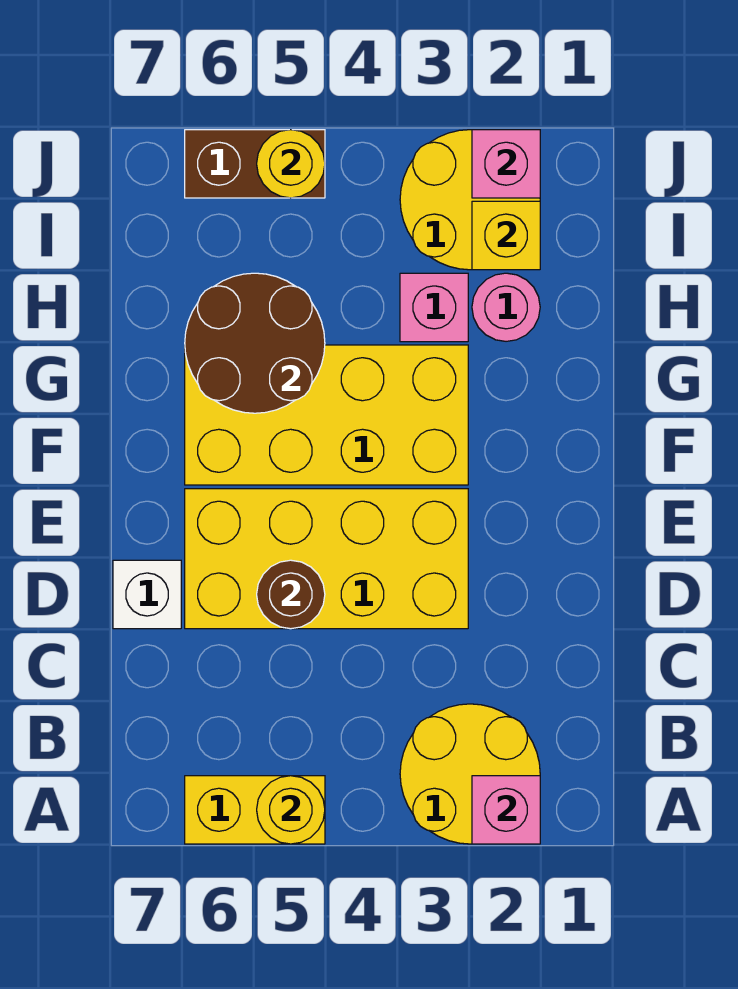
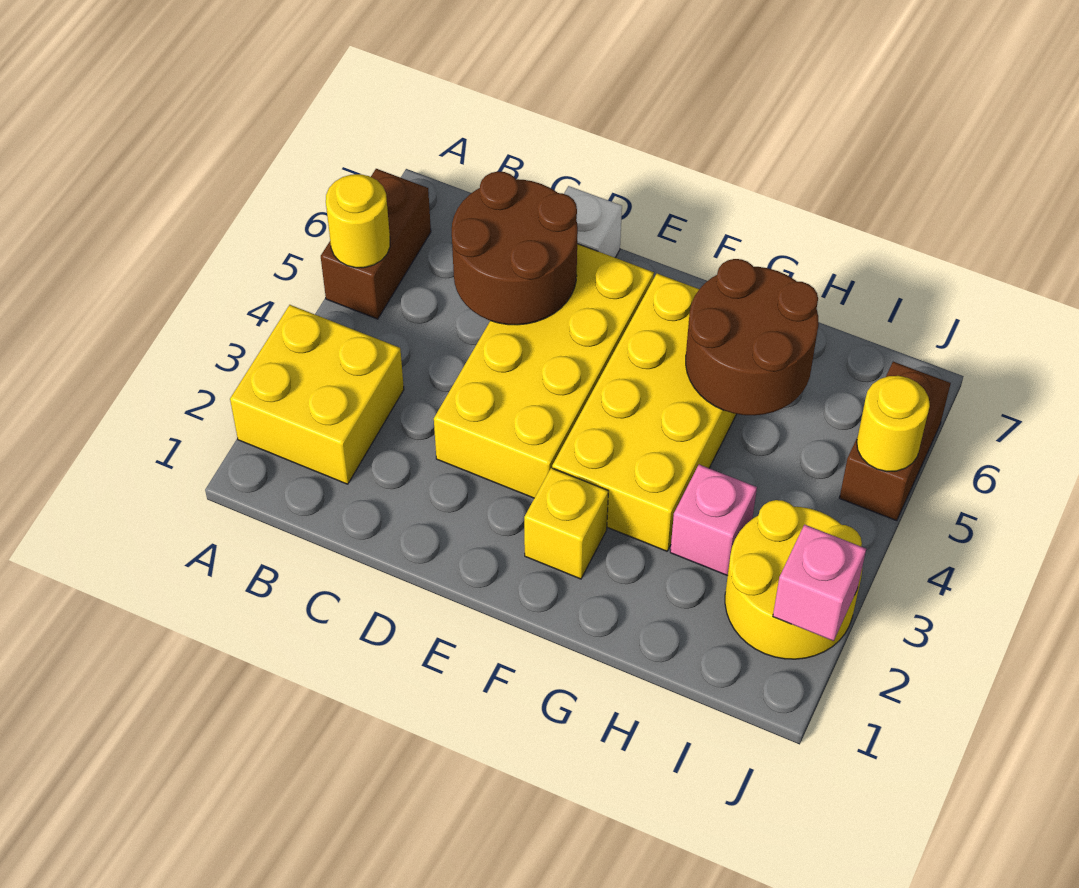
yellow 2x2 round brick [400,704,540,844] -> yellow 2x2 brick [230,305,404,484]
pink 1x1 brick [472,776,540,844] -> none
yellow 1x2 brick [185,776,325,844] -> brown 1x2 brick [321,169,431,319]
brown 1x1 round brick [257,560,325,629] -> brown 2x2 round brick [452,171,578,325]
pink 1x1 round brick [472,273,540,341] -> none
yellow 1x1 brick [472,201,540,270] -> yellow 1x1 brick moved to [524,468,608,579]

